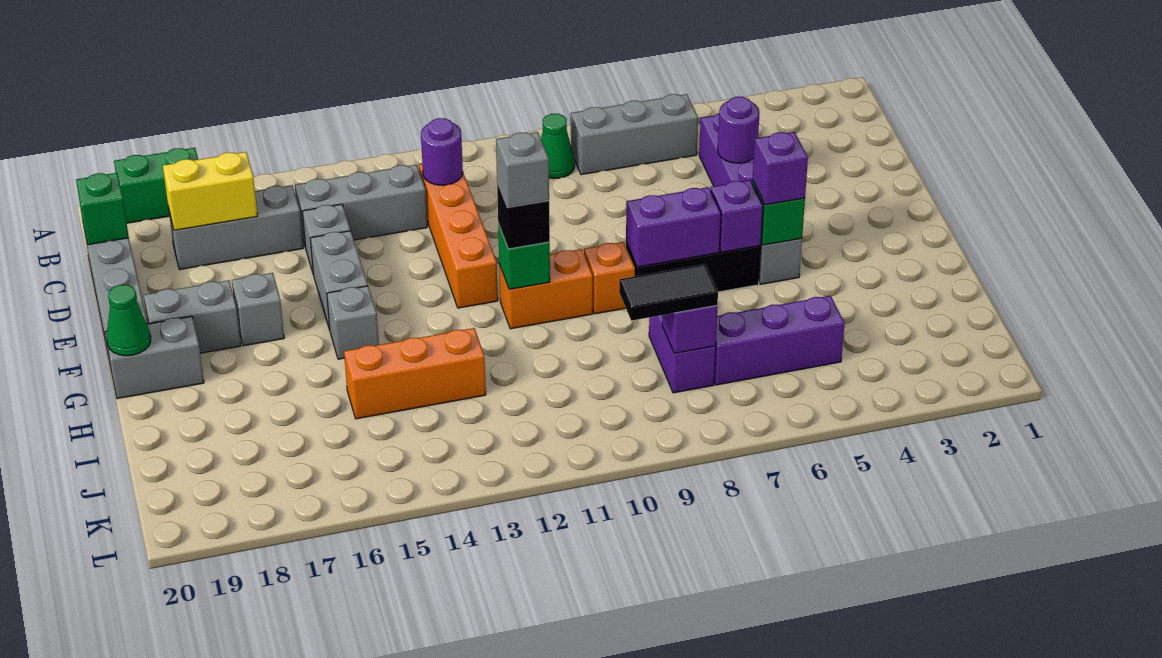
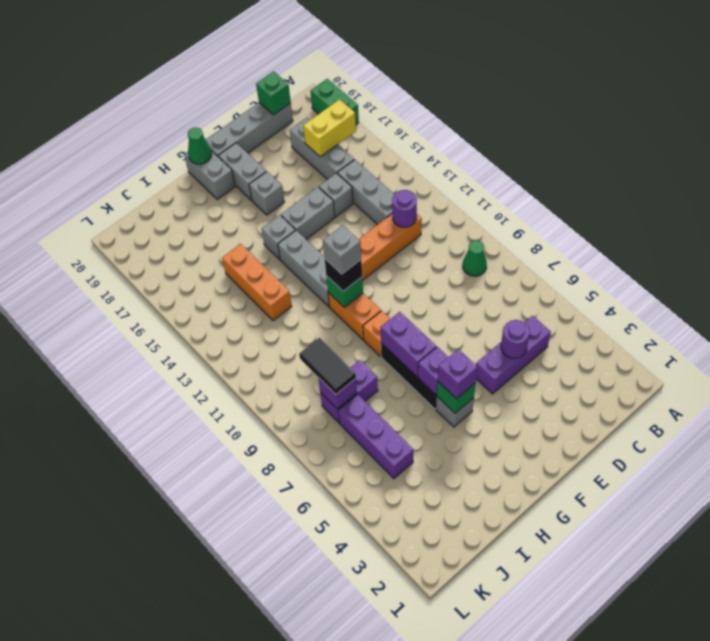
grey 1x3 brick [571,94,698,175] -> grey 1x3 brick moved to [278,231,329,307]
yellow 1x2 brick [163,152,257,230] -> yellow 1x2 brick turned to [303,99,356,157]

